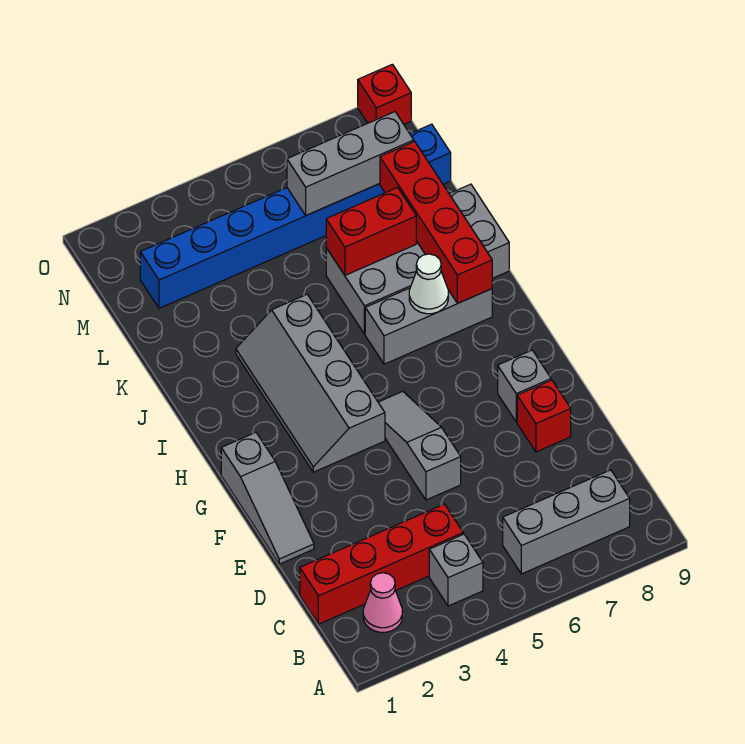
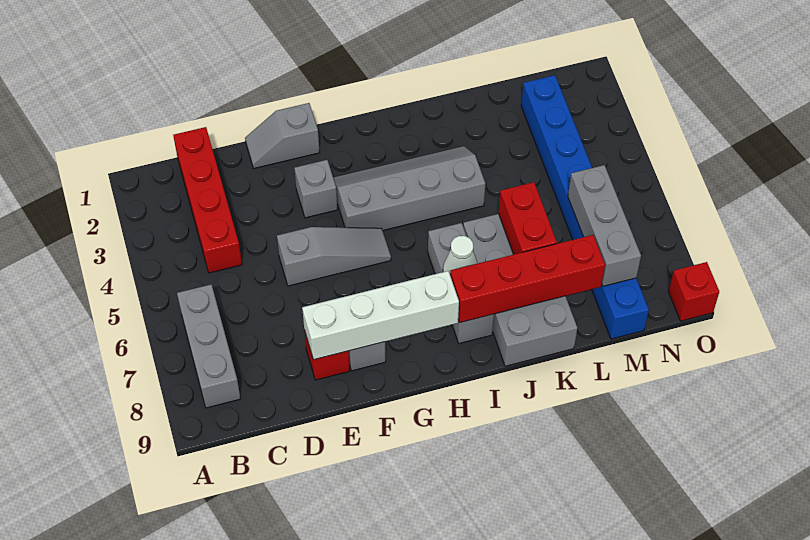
pink 1x1 cone [363,573,402,632] -> none
grey 1x1 brick [429,534,483,606] -> grey 1x1 brick moved to [294,160,338,218]
grey 1x3 slope [221,433,314,564] -> grey 1x2 slope [245,103,320,168]
none -> white 1x4 brick [302,271,459,360]

